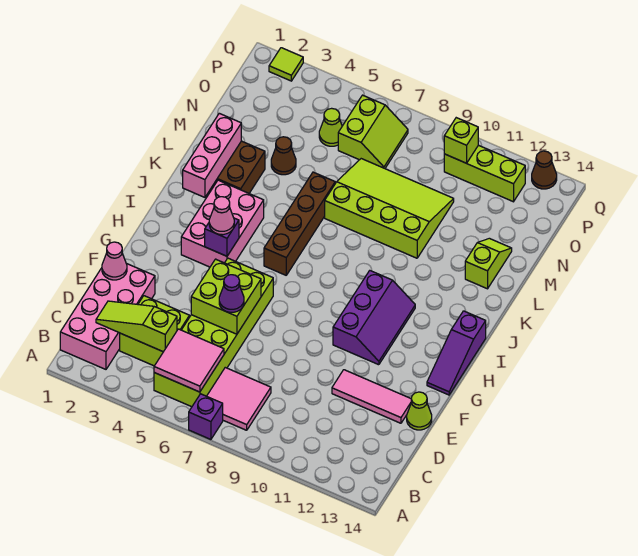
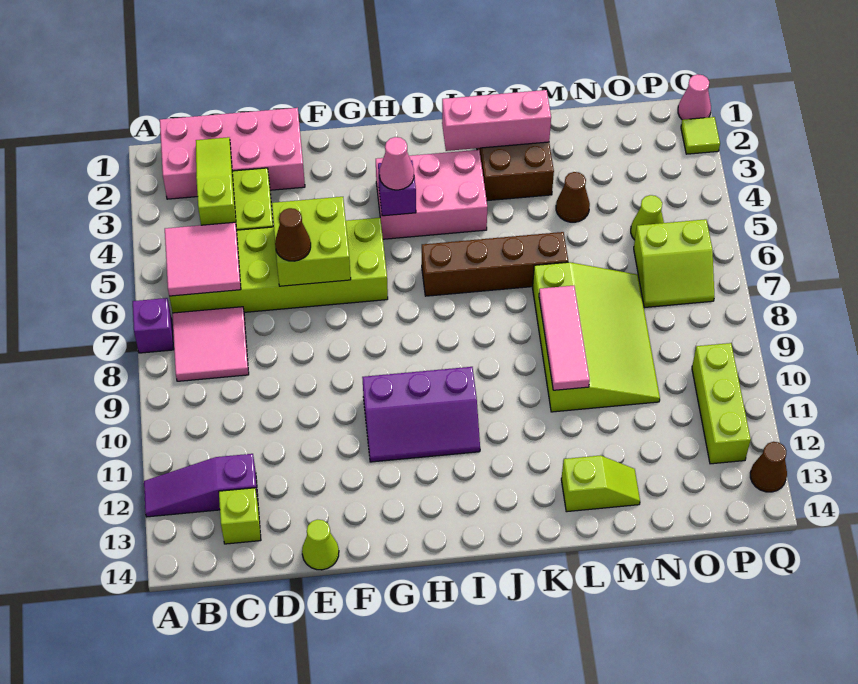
pink 1x1 cone [102,242,127,280] -> pink 1x1 cone moved to [678,74,711,120]
purple 1x1 cone [219,275,244,312] -> brown 1x1 cone [275,208,311,261]
pink 1x3 tile [332,370,411,423] -> pink 1x3 tile moved to [539,285,590,390]
purple 1x3 slope [427,311,486,395] -> purple 1x3 slope moved to [144,454,258,517]
lime 1x1 brick [444,118,478,163] -> lime 1x1 brick moved to [219,488,261,544]

